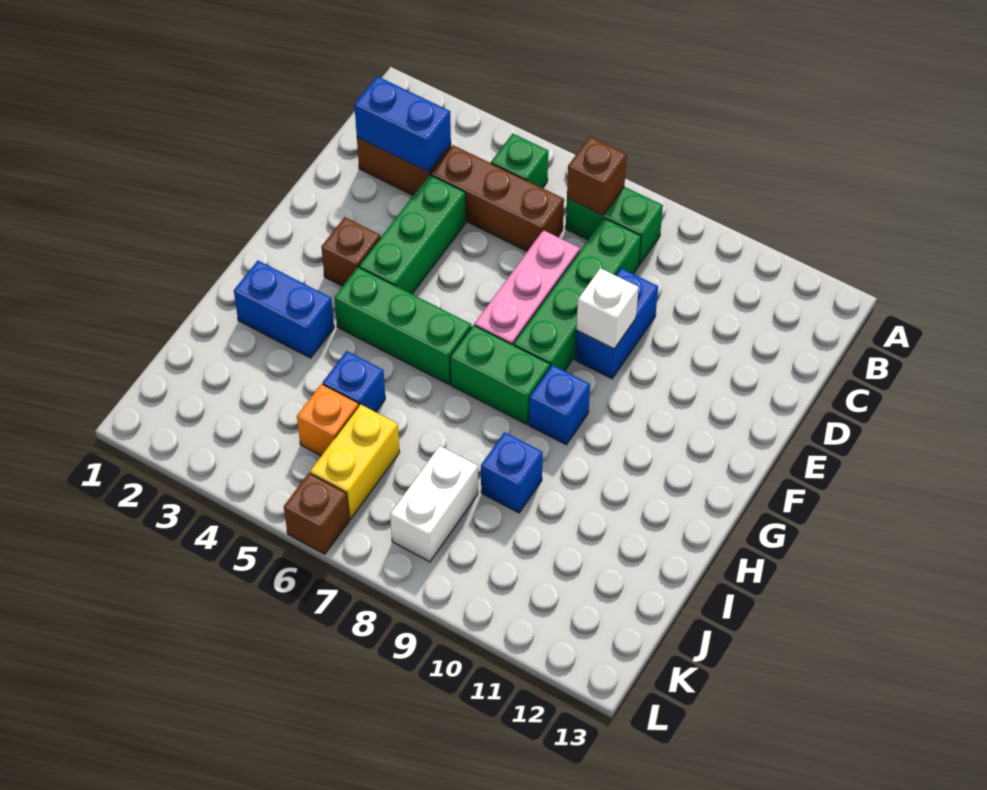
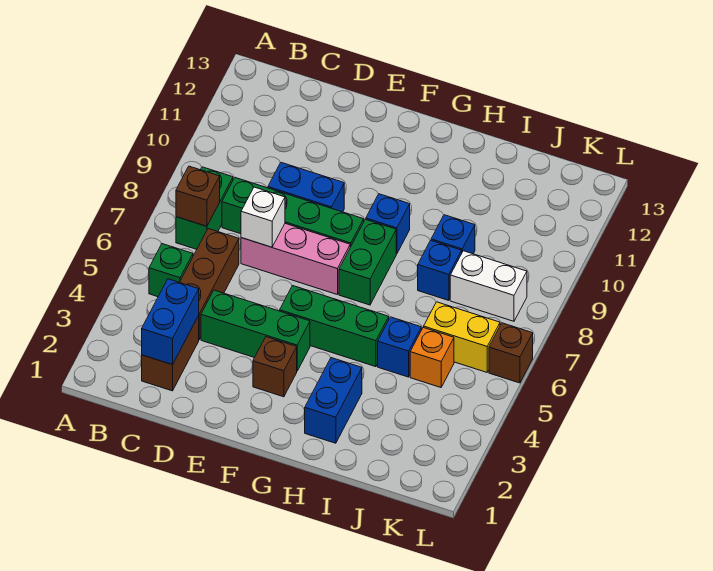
white 1x1 brick [577,268,639,349] -> white 1x1 brick moved to [241,187,285,247]
green 1x3 brick [334,267,471,384] -> green 1x3 brick turned to [280,286,389,367]
none -> blue 1x1 brick [418,240,462,300]

